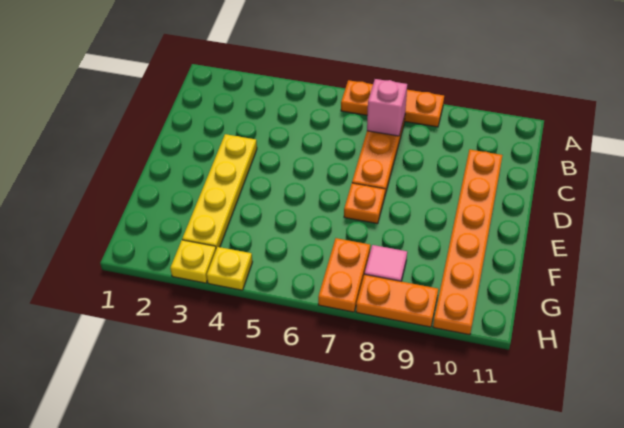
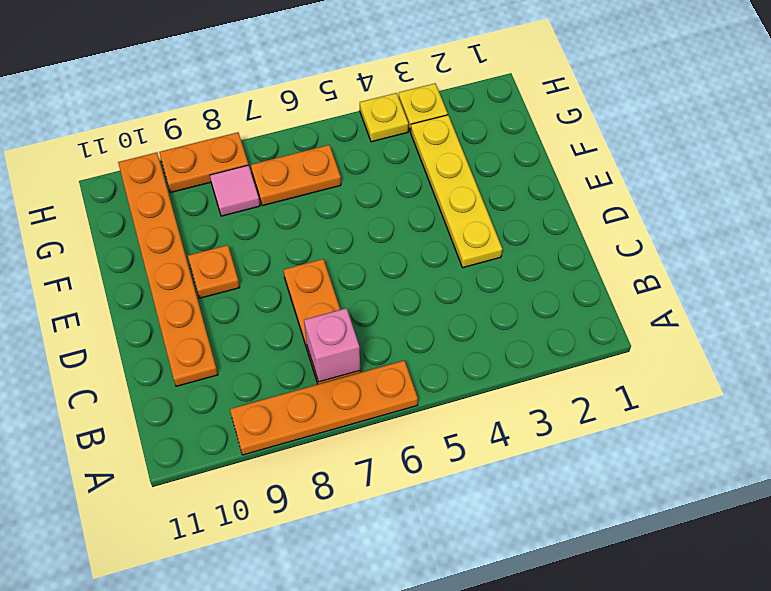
orange 1x3 plate [341,80,444,127] -> orange 1x4 plate [230,361,418,455]
orange 1x1 plate [344,183,385,224] -> orange 1x1 plate moved to [188,245,240,298]
orange 1x2 plate [318,238,370,312] -> orange 1x2 plate turned to [251,145,341,206]

